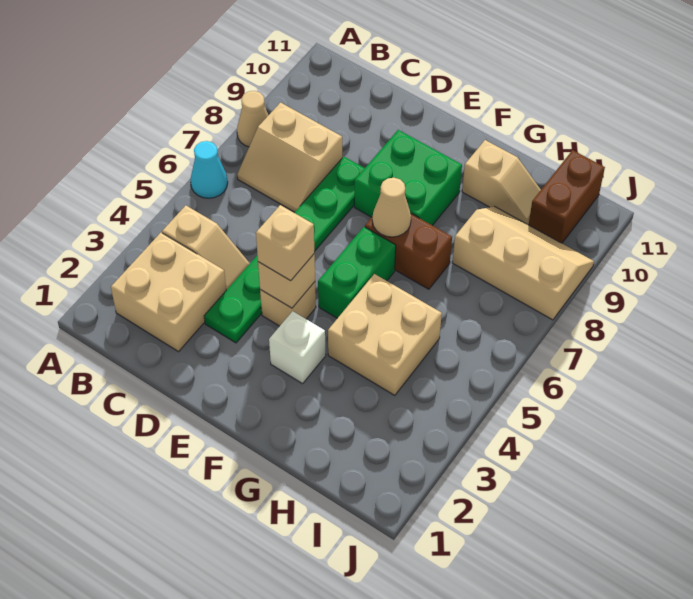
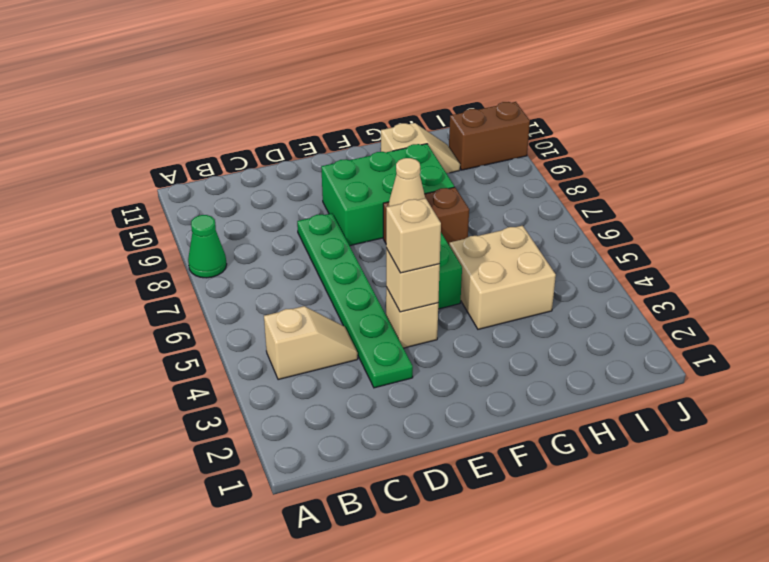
cyan 1x1 cone [190,141,228,198] -> none
tan 1x1 cone [237,91,268,147] -> green 1x1 cone [188,215,227,278]
tan 2x2 brick [111,233,226,352] -> none
tan 2x2 slope [237,103,342,212] -> none
green 2x2 brick [354,130,462,225] -> green 2x3 brick [321,144,454,246]
white 1x1 brick [269,311,326,384] -> none
tan 2x3 slope [452,206,594,320] -> none
brown 1x2 brick [529,150,605,243] -> brown 1x2 brick turned to [449,102,530,170]

